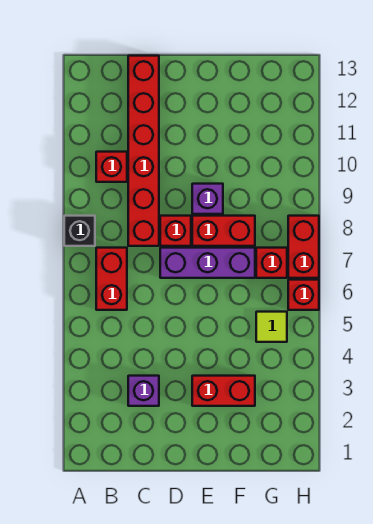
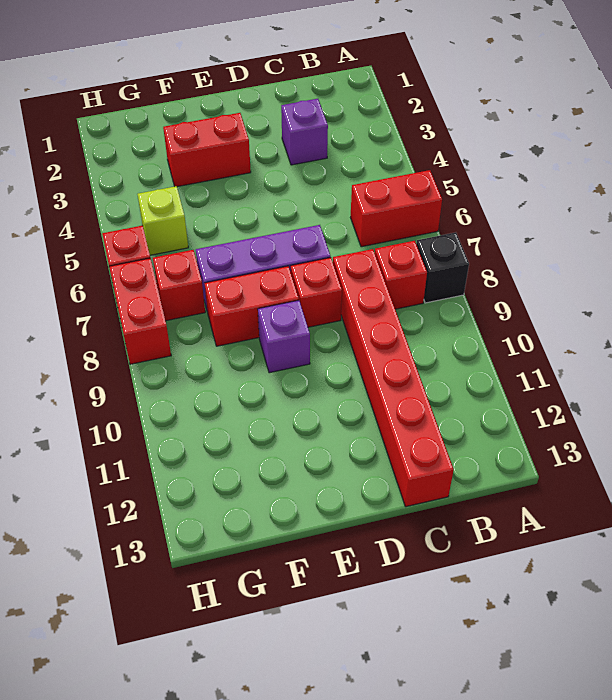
red 1x2 brick [96,248,127,310] -> red 1x2 brick turned to [351,170,442,247]
red 1x1 brick [96,152,127,182] -> red 1x1 brick moved to [375,241,427,309]
lime 1x1 tile [256,312,287,342] -> lime 1x1 brick [137,186,188,255]

